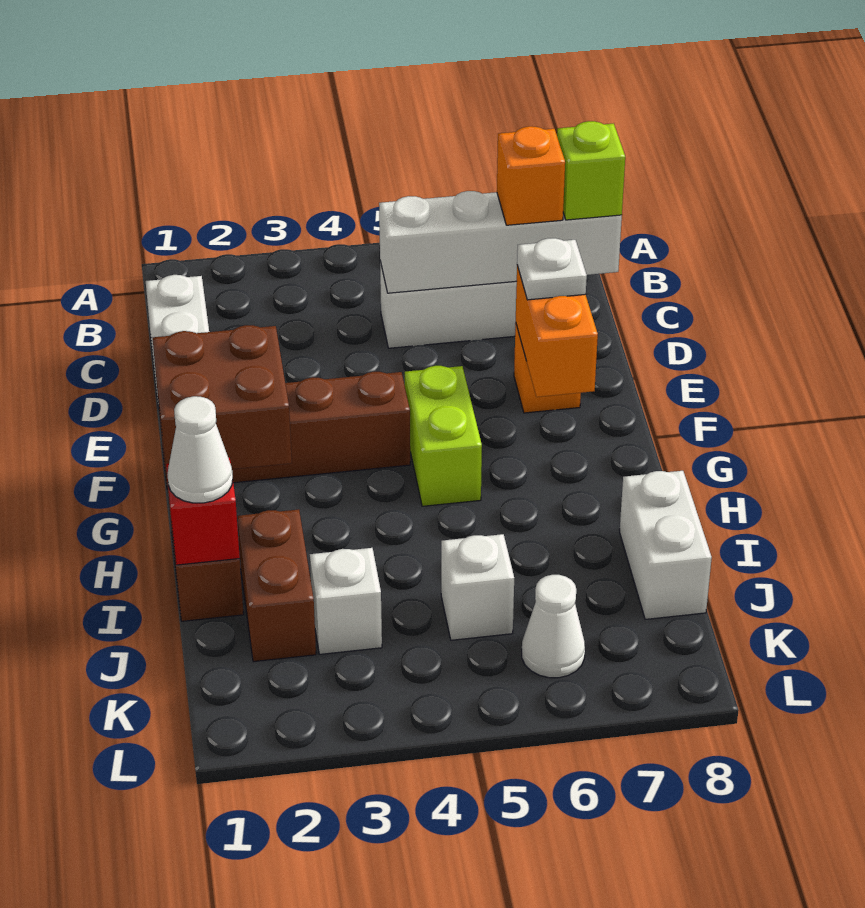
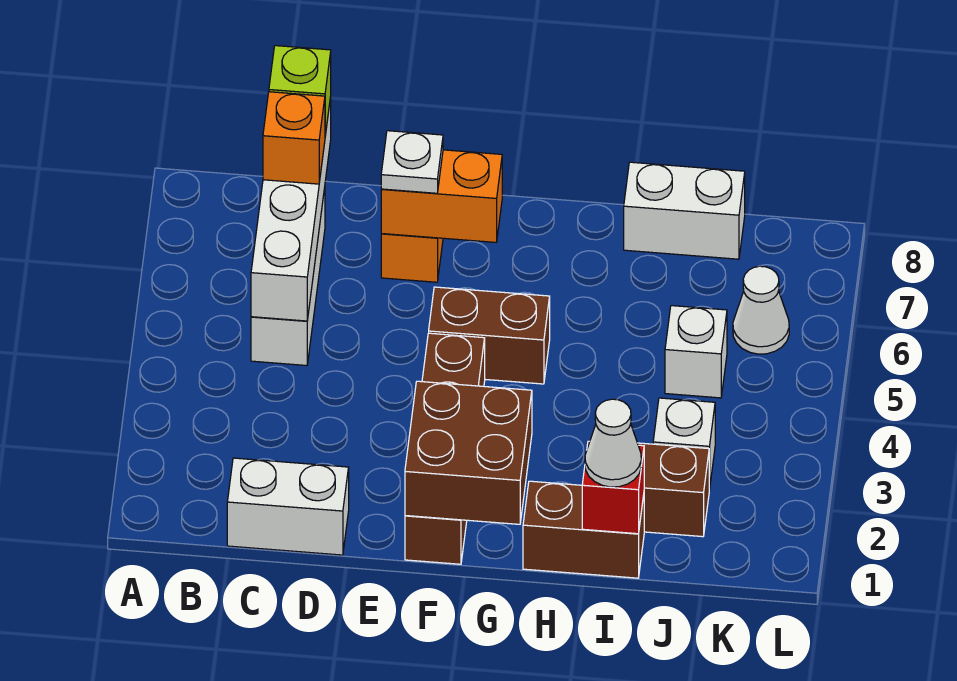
lime 1x2 brick [405,366,482,506] -> brown 1x2 brick [429,287,550,384]

